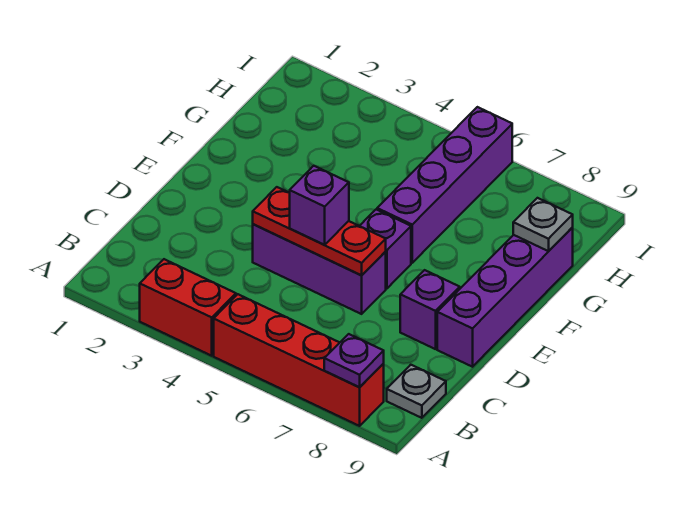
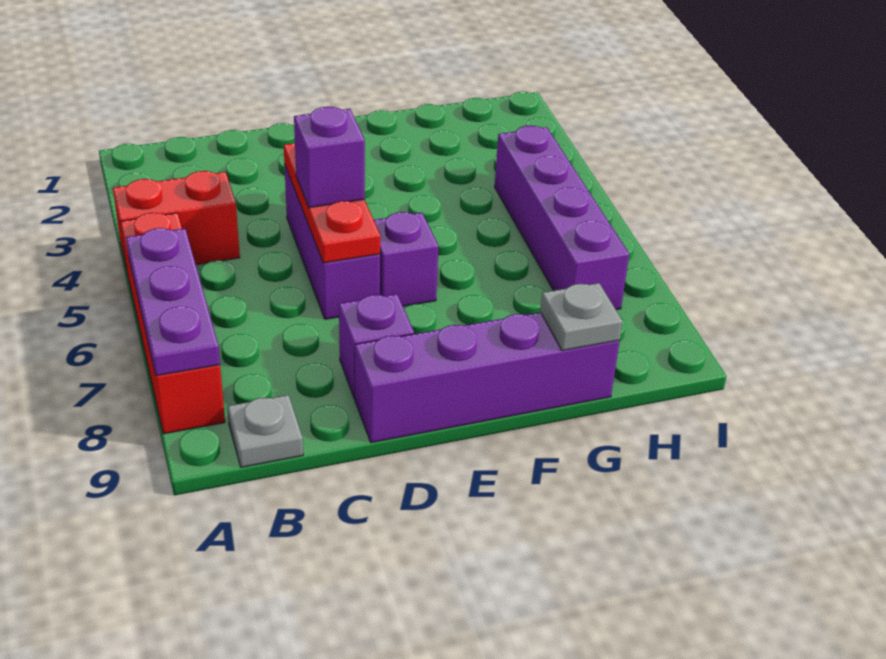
red 1x2 brick [140,259,236,356] -> red 1x2 brick turned to [113,171,240,270]
purple 1x1 plate [324,334,384,387] -> purple 1x3 plate [126,228,220,376]
purple 1x4 brick [377,107,512,263] -> purple 1x4 brick turned to [495,126,629,310]

